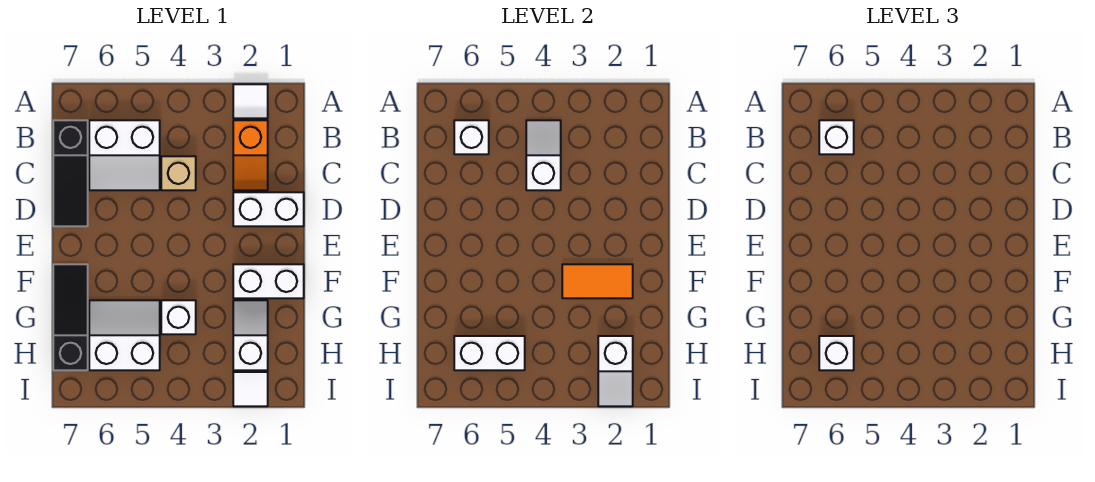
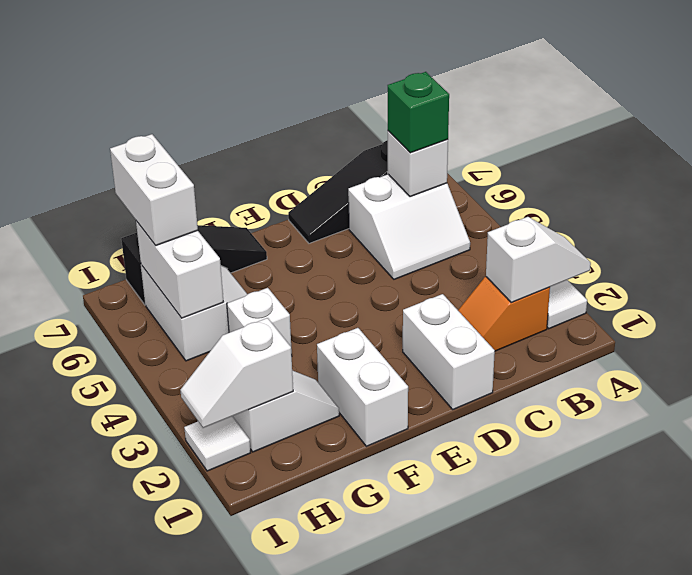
white 1x2 slope [526,120,561,190] -> white 1x2 slope moved to [486,217,591,302]
white 2x2 slope [89,120,160,190] -> white 2x2 slope turned to [348,174,470,279]
white 1x1 brick [819,120,854,154] -> green 1x1 brick [388,72,449,153]
tan 1x1 brick [161,156,196,190] -> none
orange 1x2 tile [562,264,633,298] -> none
white 1x1 brick [819,336,854,370] -> white 1x2 brick [110,134,198,246]

